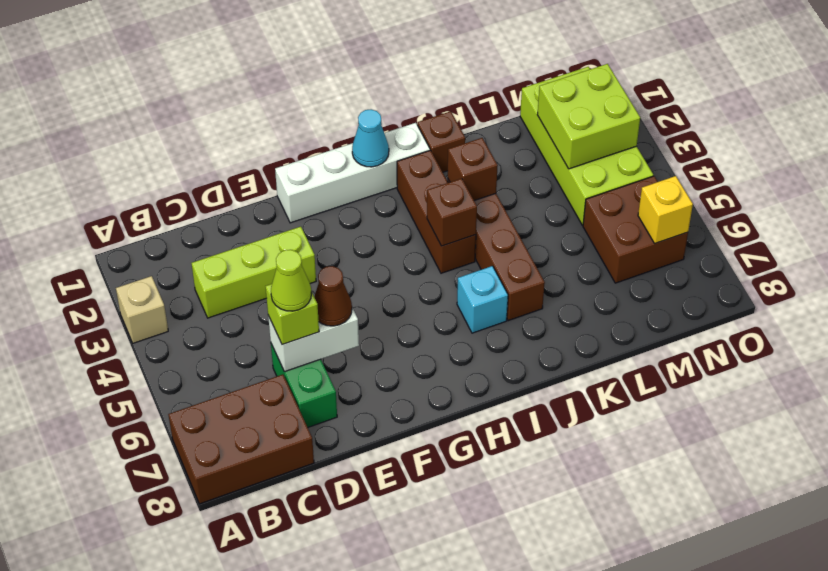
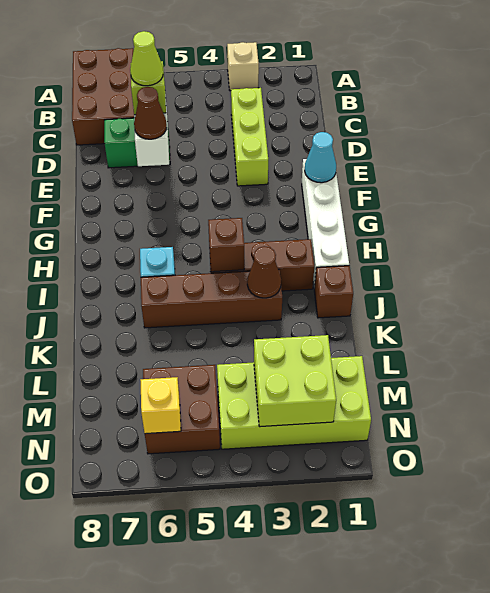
cyan 1x1 cone [352,109,389,167] -> cyan 1x1 cone moved to [305,132,336,183]
brown 1x1 brick [448,138,498,201] -> brown 1x1 cone [247,246,281,298]

